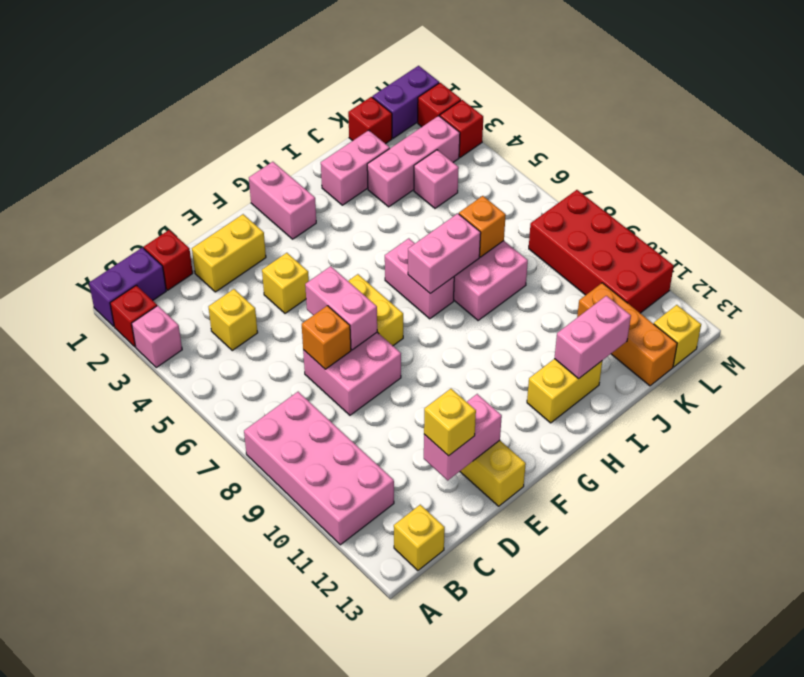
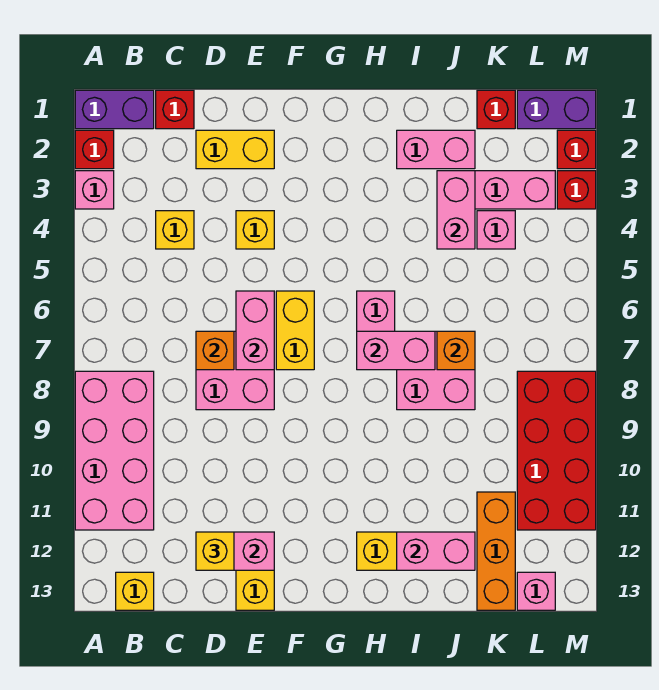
pink 1x2 brick [249,162,316,239] -> pink 1x2 brick moved to [437,171,475,249]
yellow 1x1 brick [654,305,701,367] -> pink 1x1 brick [517,572,555,610]

